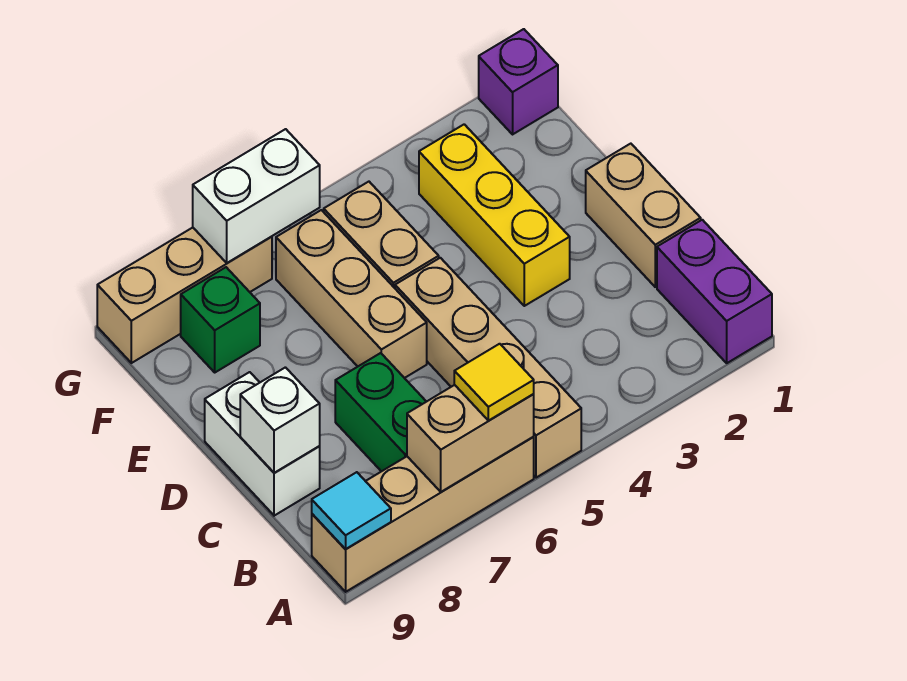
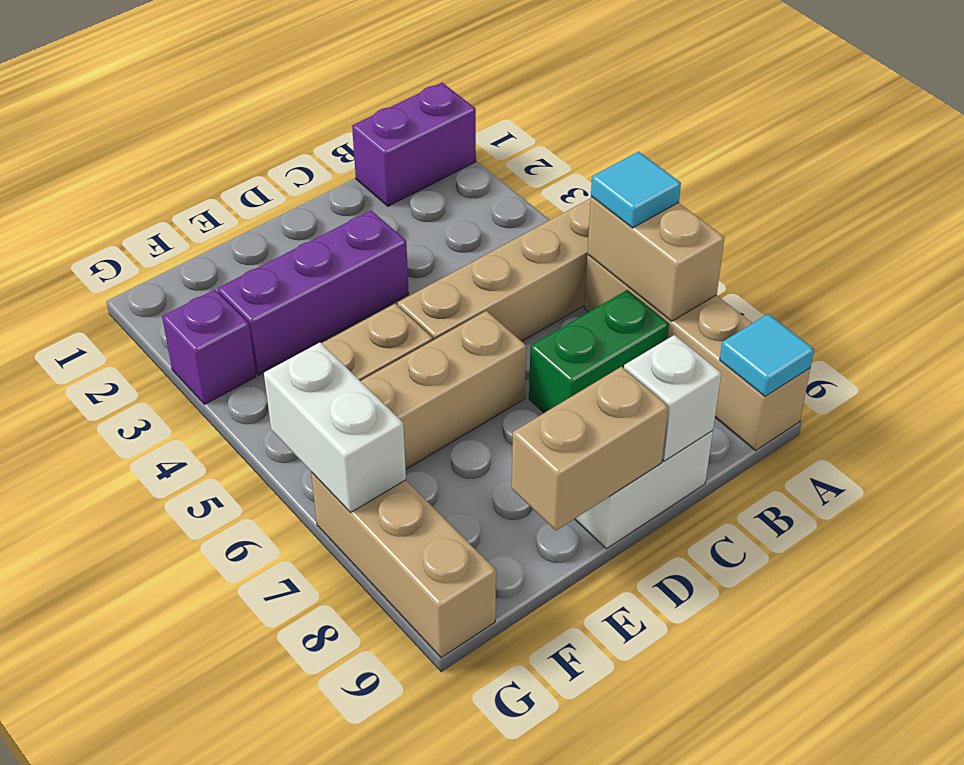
yellow 1x1 tile [454,344,534,421] -> cyan 1x1 tile [591,152,681,228]
tan 1x2 brick [586,144,701,287] -> tan 1x2 brick moved to [512,367,668,531]
yellow 1x3 brick [419,124,570,306] -> purple 1x3 brick [218,210,409,375]
green 1x1 brick [181,267,260,372] -> none
purple 1x1 brick [479,29,558,134] -> purple 1x1 brick moved to [162,290,256,404]

